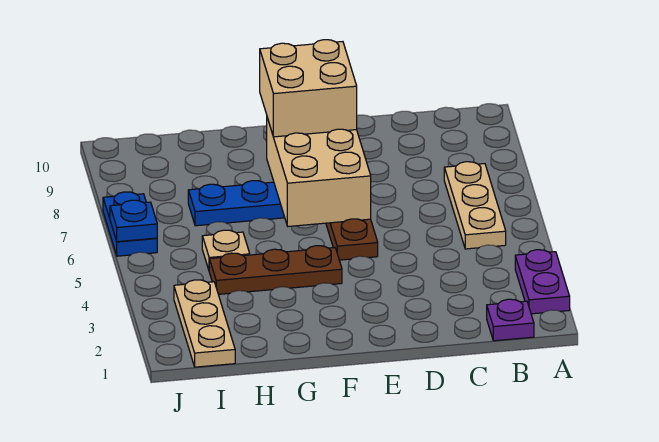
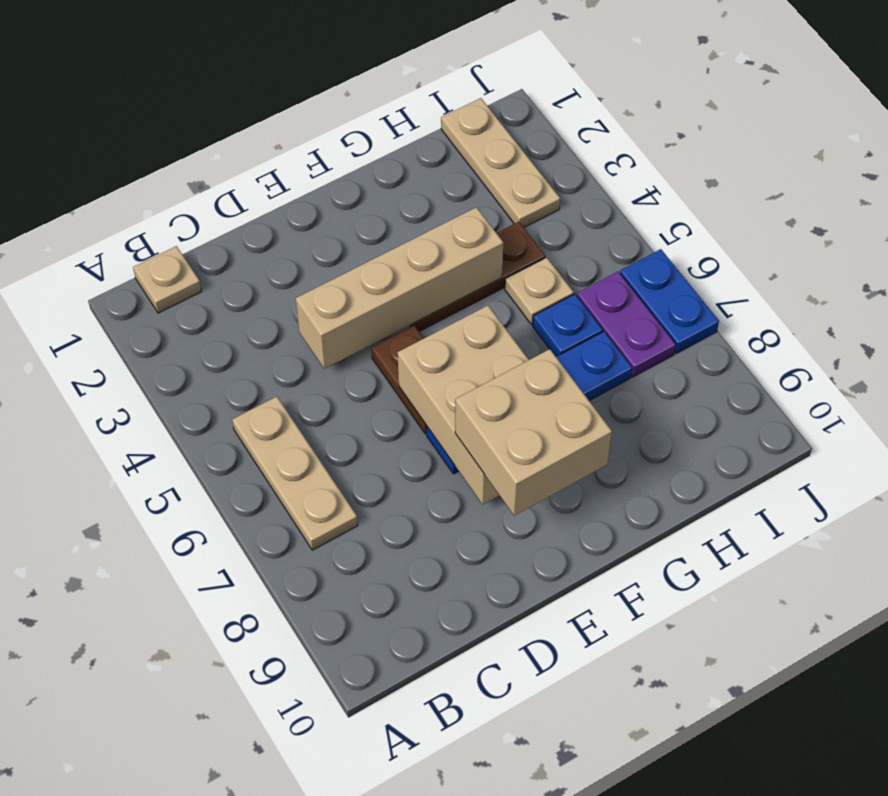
purple 1x2 plate [515,250,570,314] -> purple 1x2 plate moved to [577,272,676,377]
purple 1x1 plate [487,299,534,341] -> tan 1x1 plate [133,246,202,313]
none -> tan 1x4 brick [296,207,503,369]
blue 1x1 plate [110,200,157,242] -> blue 1x1 plate moved to [533,294,603,357]

